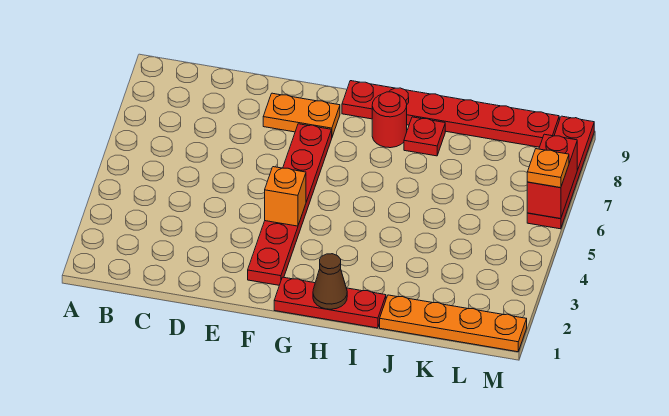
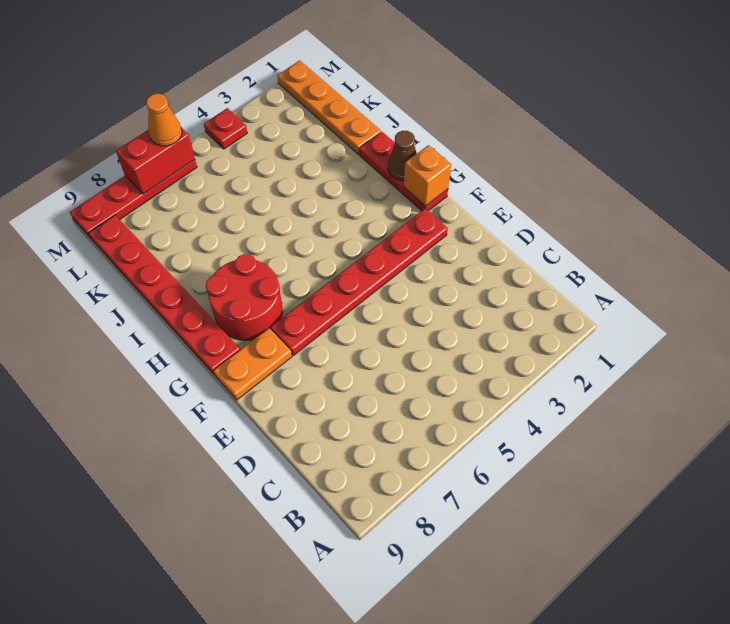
orange 1x2 plate [263,93,340,137] -> orange 1x2 plate turned to [213,328,292,400]
orange 1x1 brick [265,167,306,226] -> orange 1x1 brick moved to [404,145,451,206]
red 1x1 round brick [372,92,407,148] -> red 2x2 round brick [206,254,282,340]
red 1x1 plate [404,117,445,156] -> red 1x1 plate moved to [204,108,247,149]
orange 1x1 plate [527,149,569,188] -> orange 1x1 cone [146,94,182,146]

